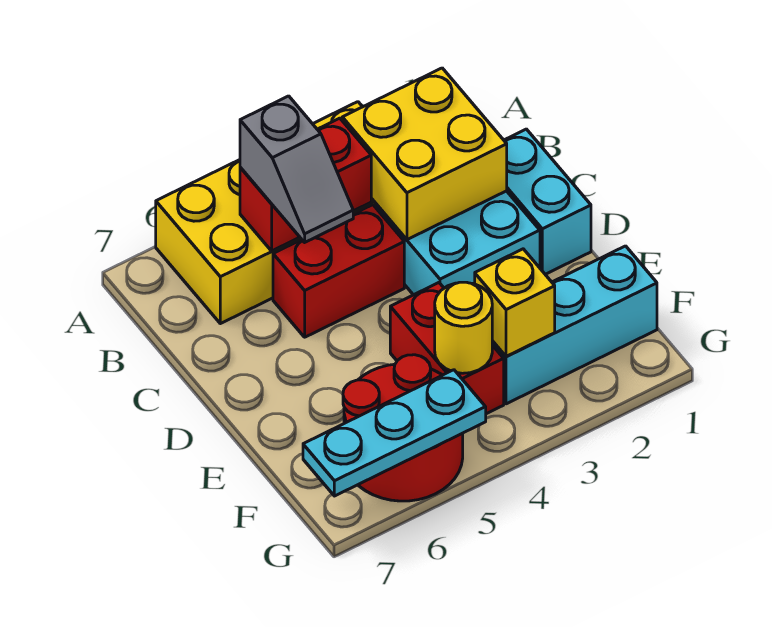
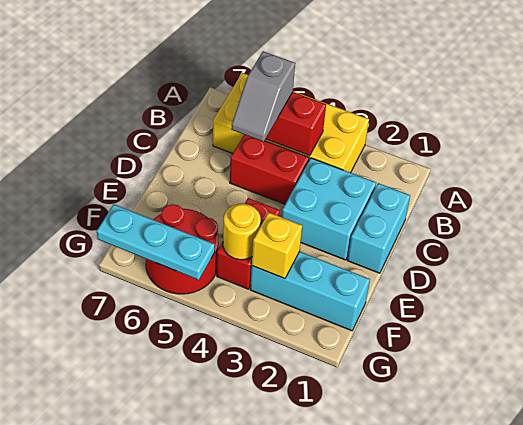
yellow 2x2 brick [342,68,507,240] -> none

